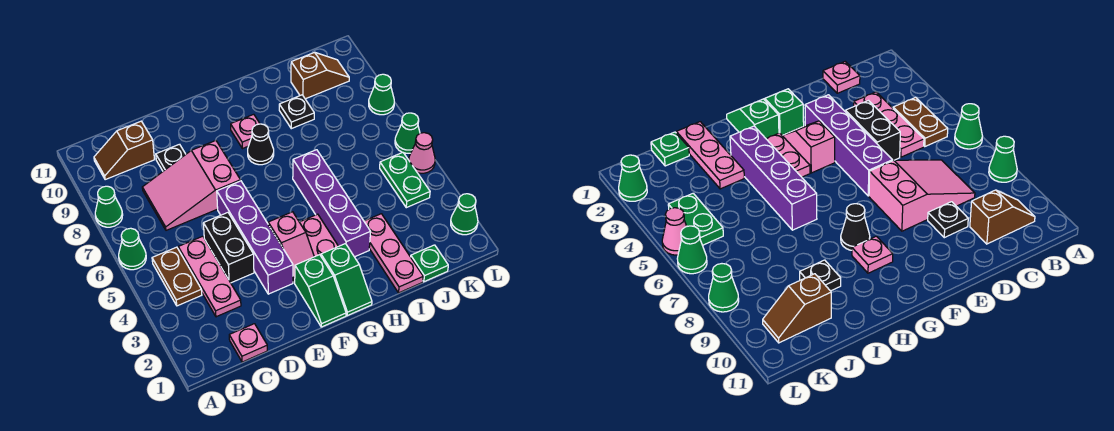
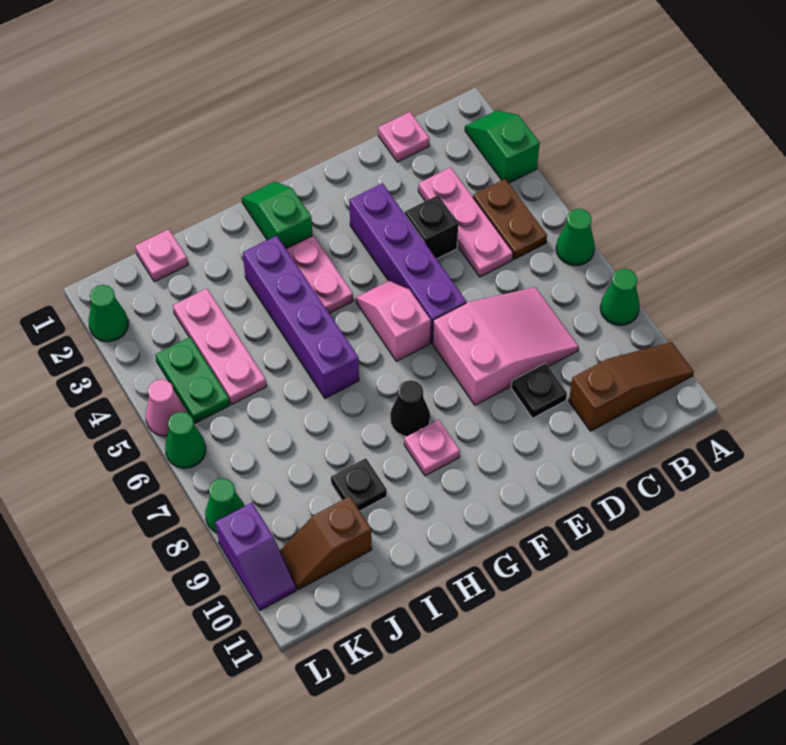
brown 1x2 slope [94,121,154,180] -> brown 1x3 slope [569,342,694,431]
black 1x2 brick [203,213,254,283] -> black 1x1 brick [405,195,458,259]
green 1x2 slope [295,255,346,327] -> green 1x2 slope moved to [465,110,539,183]
pink 1x2 slope [268,212,314,283] -> pink 1x2 slope moved to [356,281,431,361]
pink 1x3 plate [364,214,423,293] -> pink 1x3 plate moved to [173,289,266,404]
green 1x1 plate [411,245,448,282] -> pink 1x1 plate [135,229,188,282]
none -> purple 1x2 slope [216,503,296,610]

